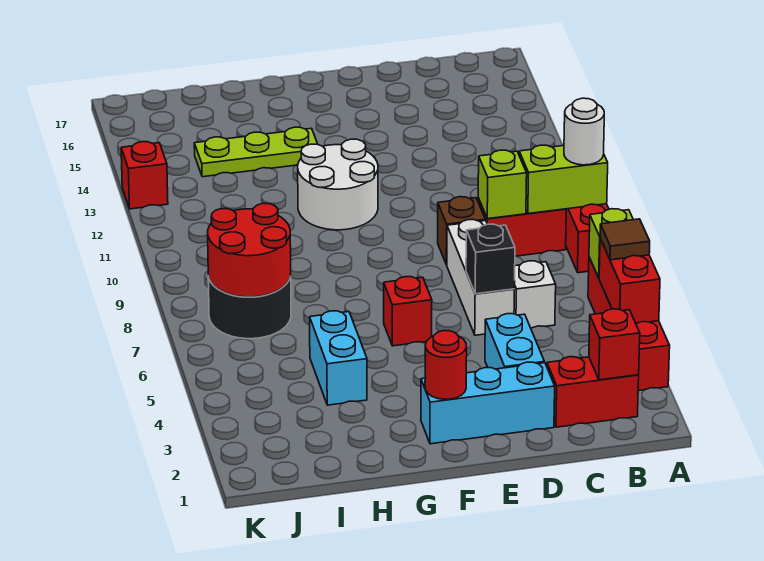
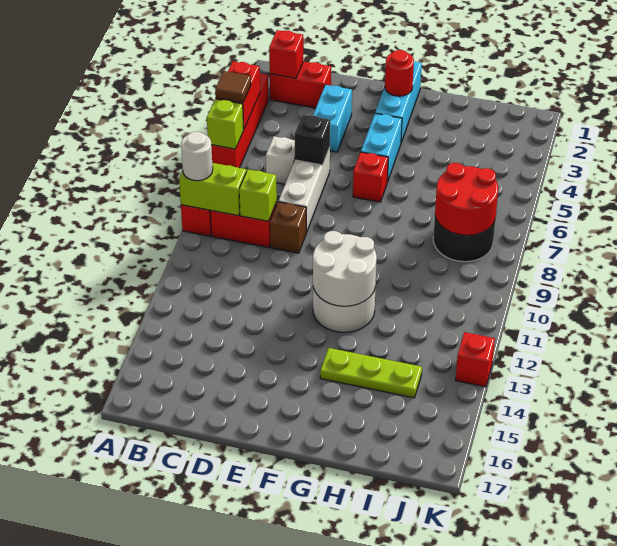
cyan 1x3 brick [421,362,555,444] -> cyan 1x3 brick turned to [375,62,422,142]
none -> white 2x2 round brick [313,231,377,306]
cyan 1x2 brick [310,311,367,405] -> cyan 1x2 brick moved to [361,114,402,182]

